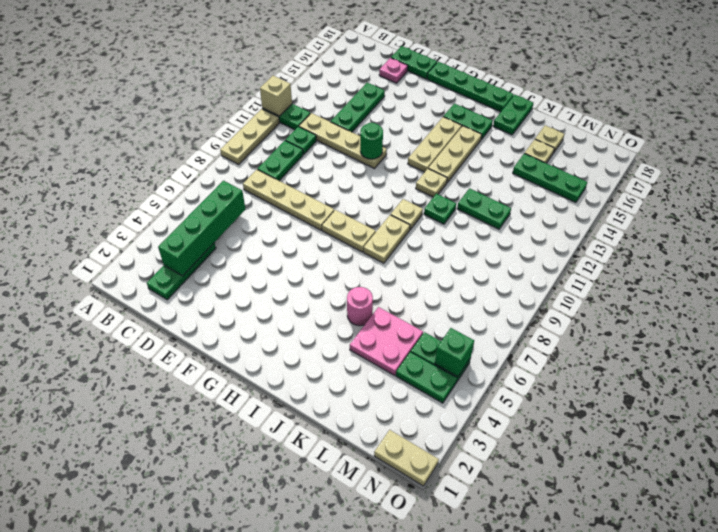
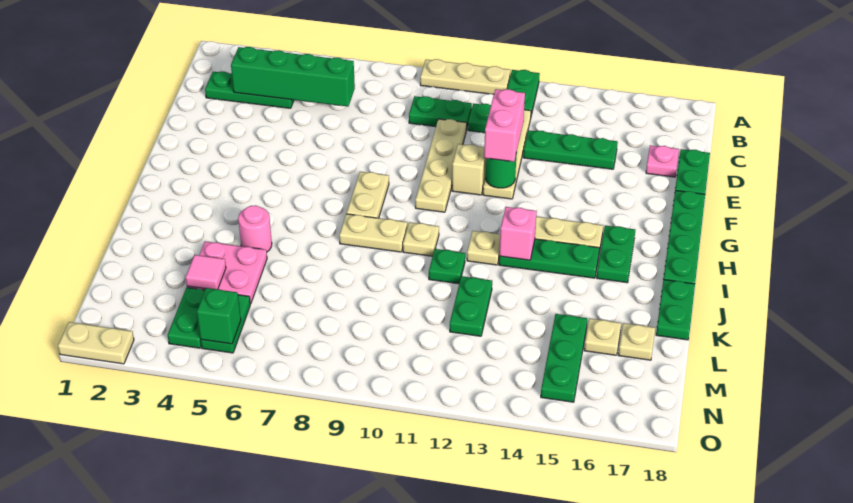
tan 1x1 brick [260,76,292,116] -> tan 1x1 brick moved to [452,144,486,195]
tan 1x4 plate [243,170,334,230] -> tan 1x4 plate moved to [415,119,467,212]
none -> pink 1x2 brick [484,89,525,162]
tan 1x3 plate [428,126,482,183] -> green 1x3 plate [499,239,599,278]
none -> pink 1x1 brick [499,207,537,260]
green 1x2 plate [493,95,533,135] -> green 1x2 plate turned to [656,280,695,340]
none -> pink 1x1 tile [186,255,226,289]
tan 1x2 plate [374,430,439,486] -> tan 1x2 plate turned to [58,322,134,364]

